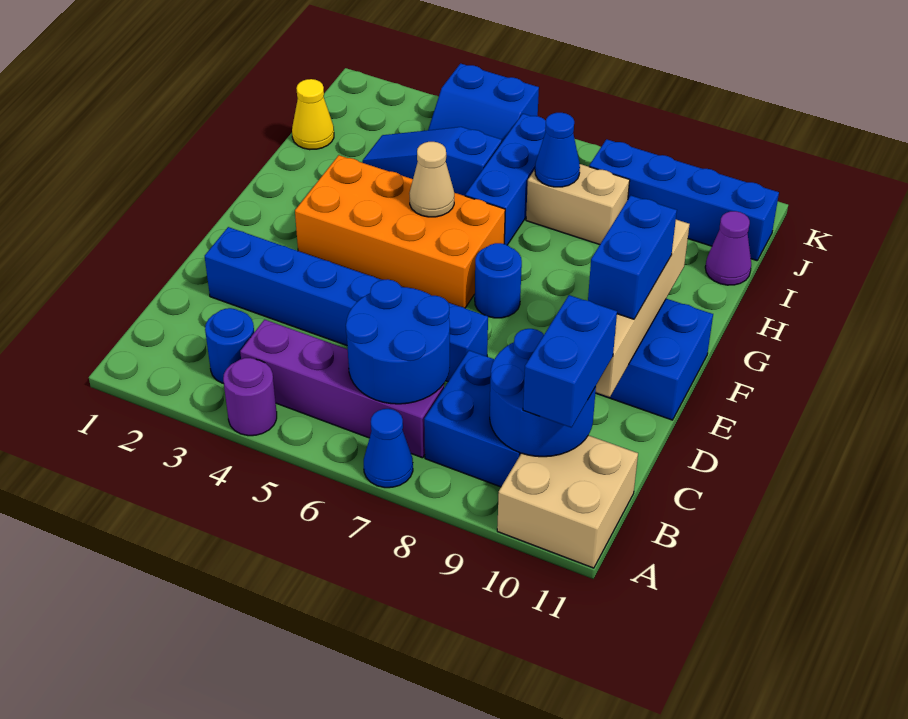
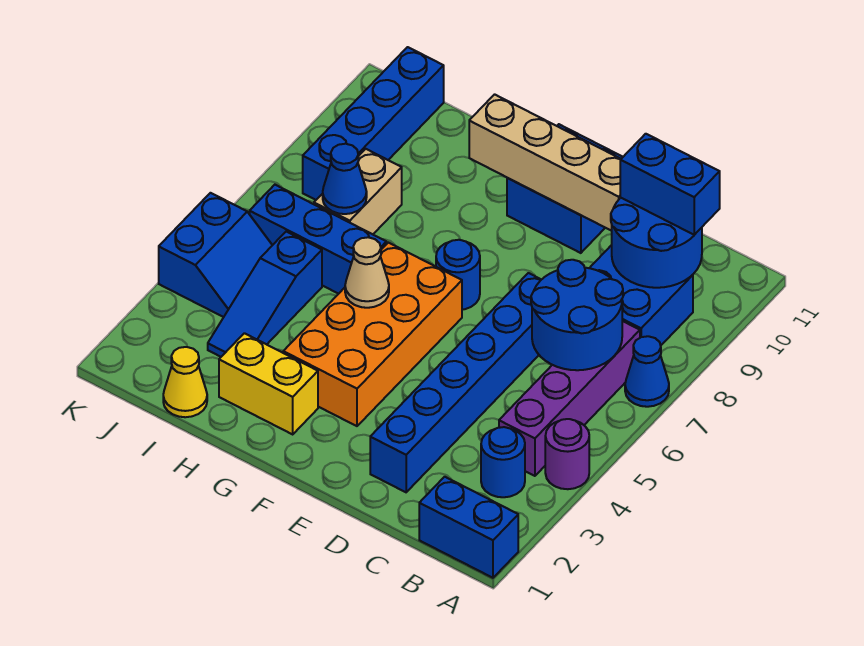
tan 2x2 brick [497,435,638,568] -> none
blue 1x2 brick [588,196,677,319] -> blue 1x2 brick moved to [419,477,518,578]
none -> yellow 1x2 brick [219,333,318,434]
purple 1x1 cone [705,211,751,285] -> none

